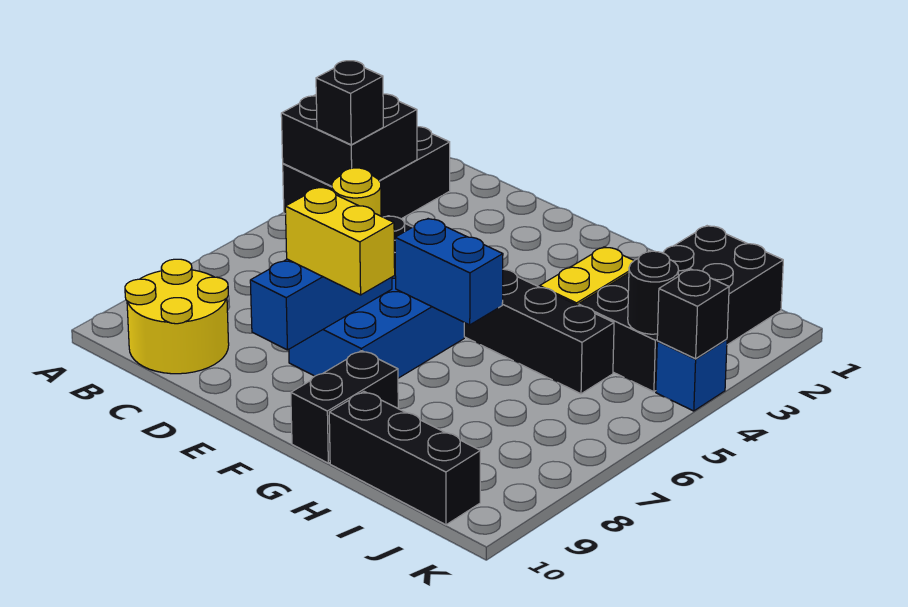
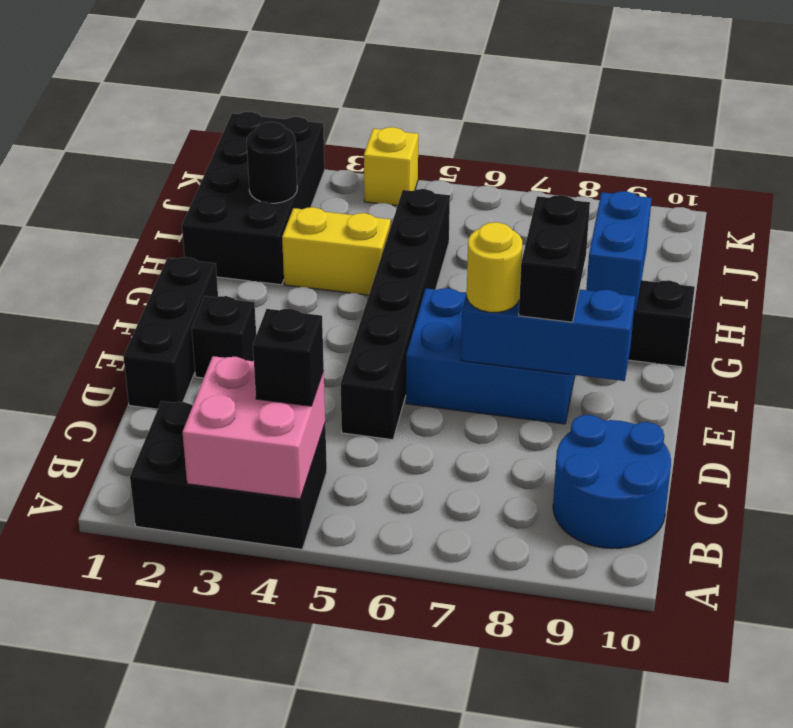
black 2x2 brick [281,94,417,186] -> pink 2x2 brick [183,356,325,499]
yellow 2x2 round brick [125,259,229,374] -> blue 2x2 round brick [553,415,671,549]
yellow 1x2 brick [285,187,395,295] -> black 1x2 brick [519,195,590,322]
blue 1x2 brick [395,219,503,325] -> blue 1x2 brick moved to [586,191,652,311]
black 1x3 brick [329,392,480,525] -> black 1x3 brick moved to [123,257,218,409]
black 2x4 brick [578,226,783,392] -> black 2x4 brick turned to [182,112,325,285]
black 1x1 round brick [628,251,679,334] -> black 1x1 round brick moved to [247,122,297,203]
blue 1x1 brick [656,339,727,411] -> yellow 1x1 brick [364,127,418,206]
black 1x1 brick [657,269,729,359] -> black 1x1 brick moved to [192,296,256,378]

